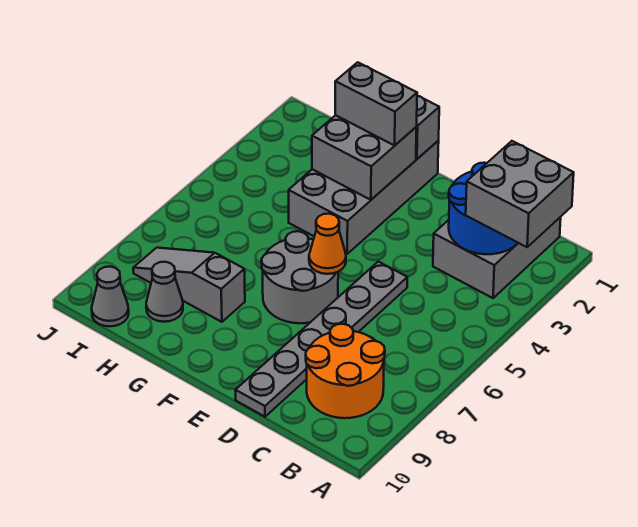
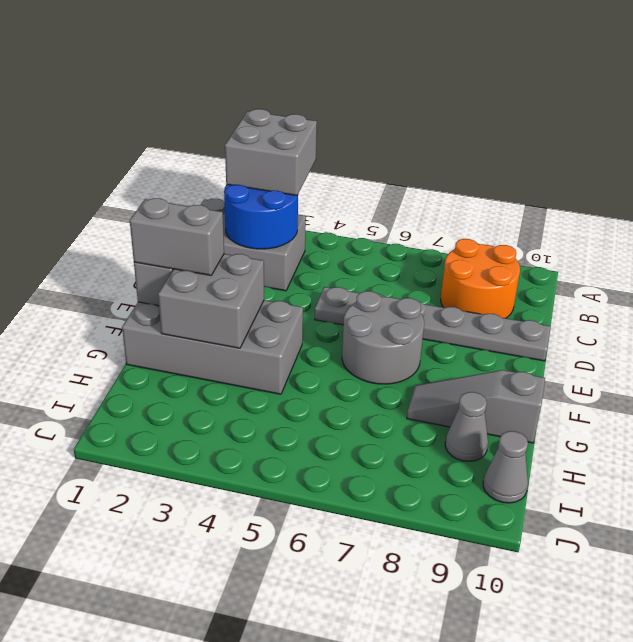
orange 1x1 cone [309,214,346,274] -> none
grey 1x2 brick [335,62,417,146] -> grey 1x2 brick turned to [130,198,224,275]
grey 1x3 slope [133,248,245,322] -> grey 1x3 slope turned to [407,370,545,443]

